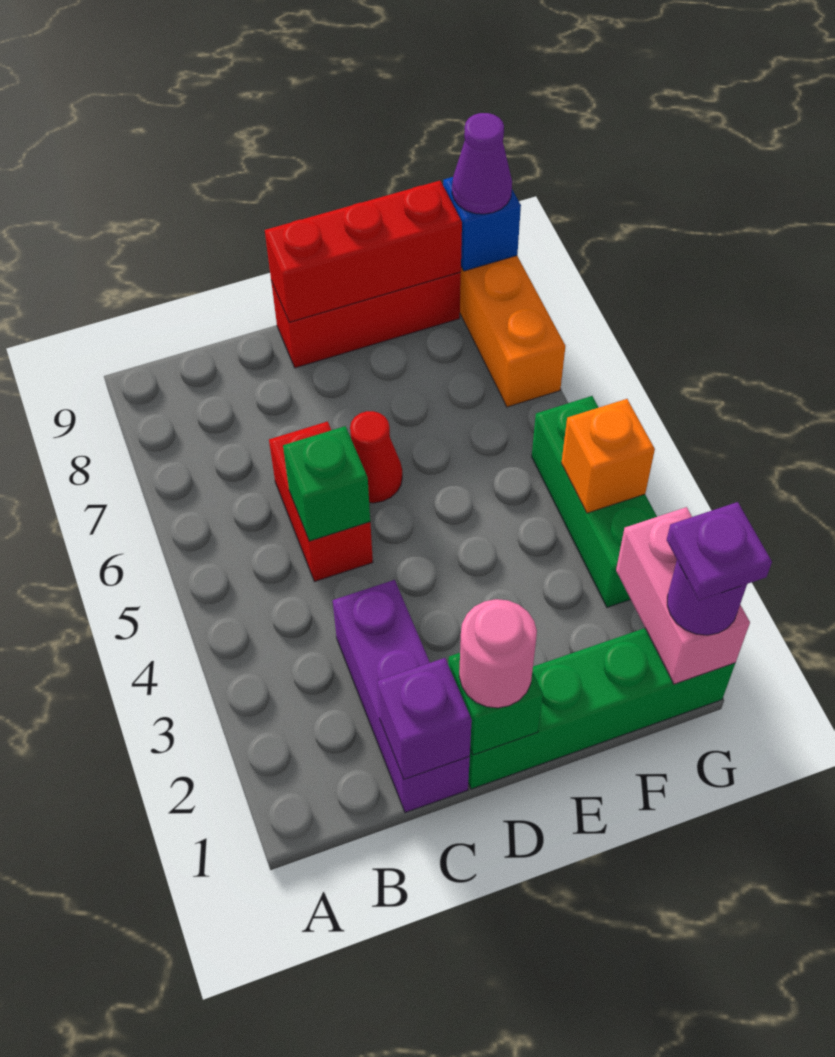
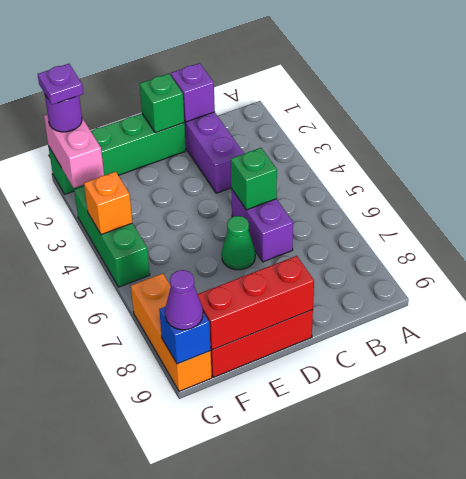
red 1x2 brick [269,422,373,582] -> purple 1x2 brick [231,189,293,262]
pink 1x1 round brick [459,599,537,708] -> none
red 1x1 cone [350,411,402,503] -> green 1x1 cone [222,216,255,270]

